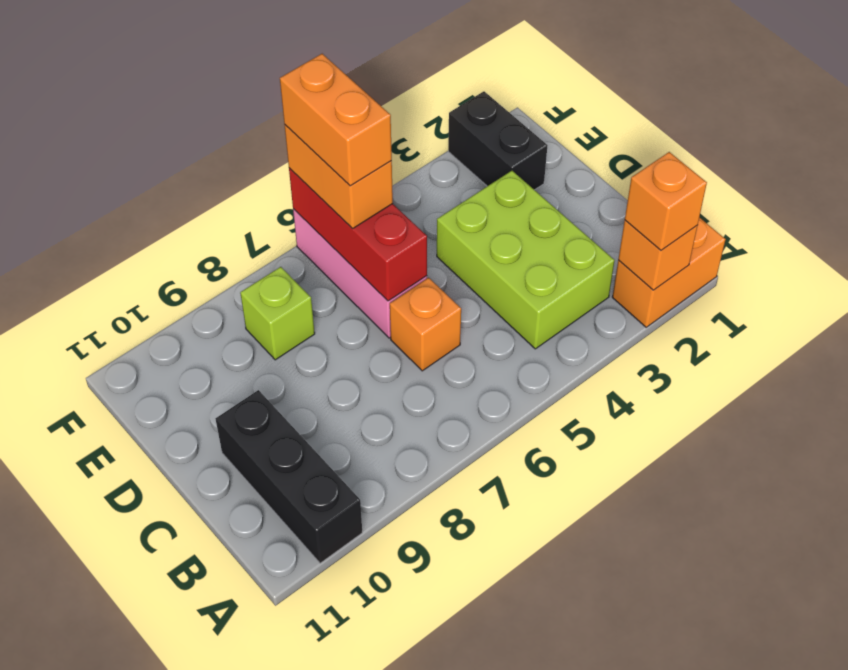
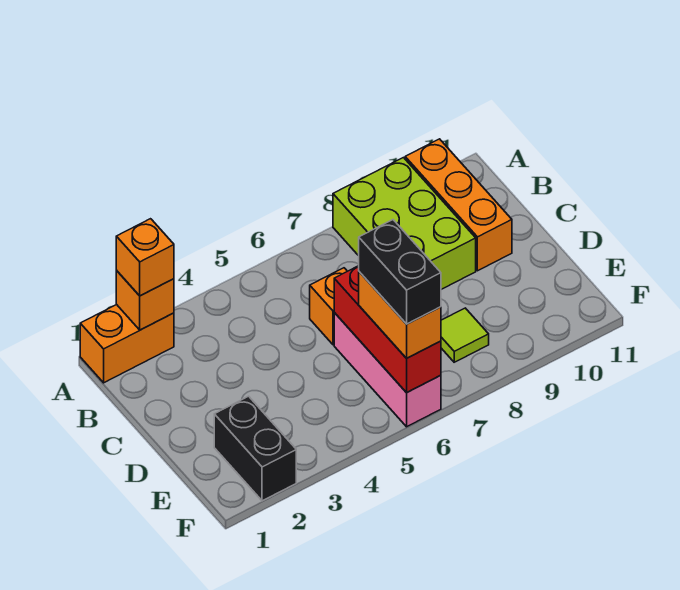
black 1x3 brick [215,390,362,563] -> orange 1x3 brick [405,139,512,271]
lime 2x3 brick [437,171,615,349] -> lime 2x3 brick moved to [333,158,476,289]
orange 1x2 brick [280,54,392,186] -> black 1x2 brick [359,220,441,324]
lime 1x1 brick [240,267,315,360] -> lime 1x1 tile [441,308,489,362]

